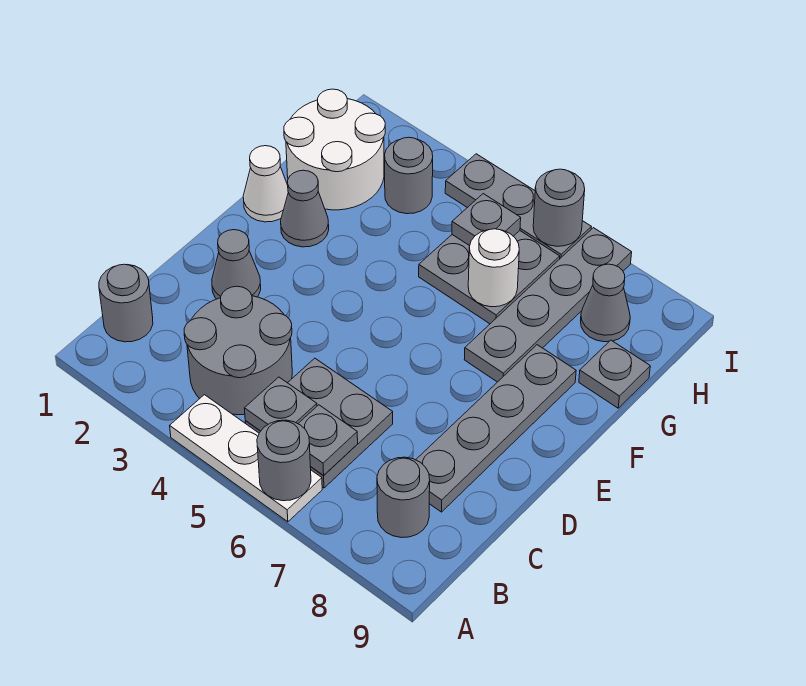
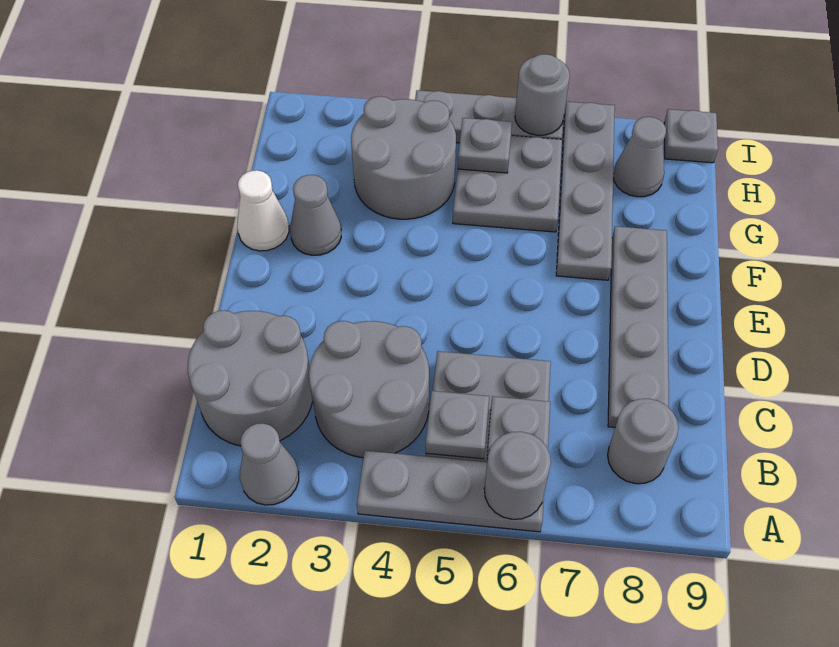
white 1x3 plate [170,395,322,522] -> grey 1x3 plate [357,451,544,532]
grey 1x1 round brick [99,264,153,342] -> grey 2x2 round brick [188,310,313,446]
grey 1x1 cone [212,230,261,299] -> grey 1x1 cone moved to [240,423,299,505]
white 2x2 round brick [284,89,385,210] -> none
white 1x1 round brick [468,229,519,307] -> none
grey 1x1 plate [579,340,650,408] -> grey 1x1 plate moved to [664,109,718,163]
grey 1x1 round brick [385,137,433,214] -> grey 2x2 round brick [351,96,456,219]

